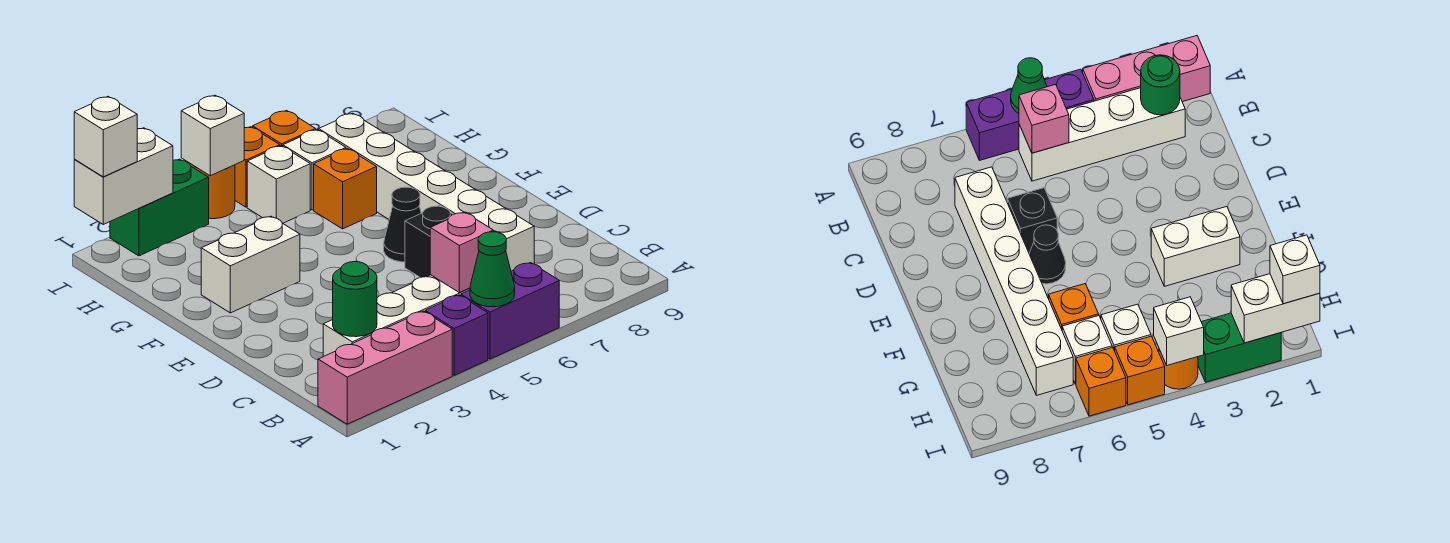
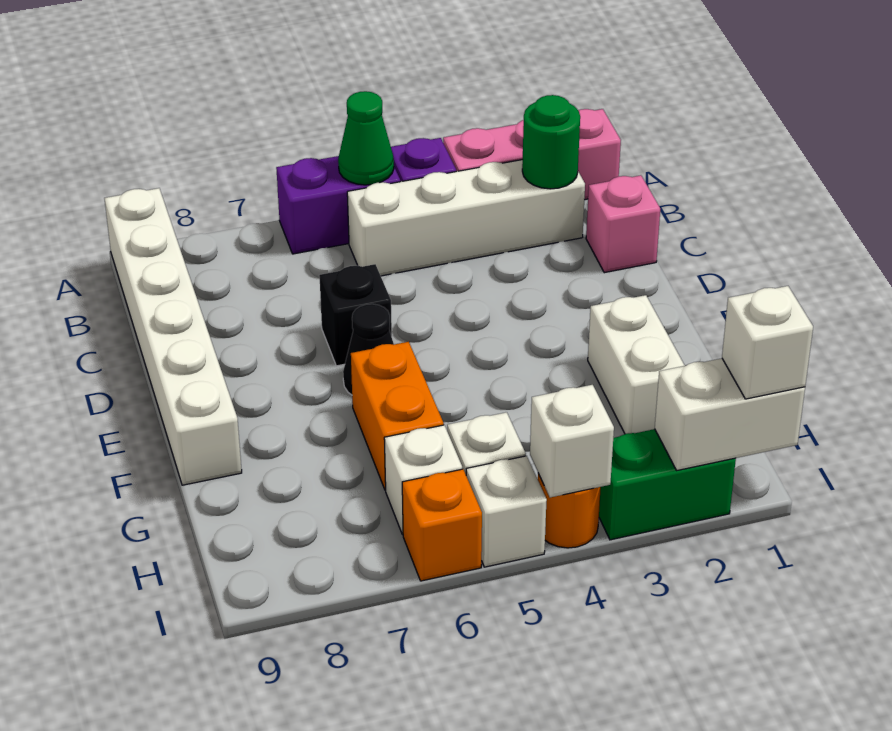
pink 1x1 brick [430,212,493,293] -> pink 1x1 brick moved to [586,175,660,273]
white 1x6 brick [319,113,534,271] -> white 1x6 brick moved to [104,188,242,485]
white 1x2 brick [201,216,300,313] -> white 1x2 brick turned to [588,295,685,434]
orange 1x1 brick [314,149,377,229] -> orange 1x2 brick [351,342,444,490]
orange 1x1 brick [235,127,280,207] -> white 1x1 brick [466,456,547,567]

